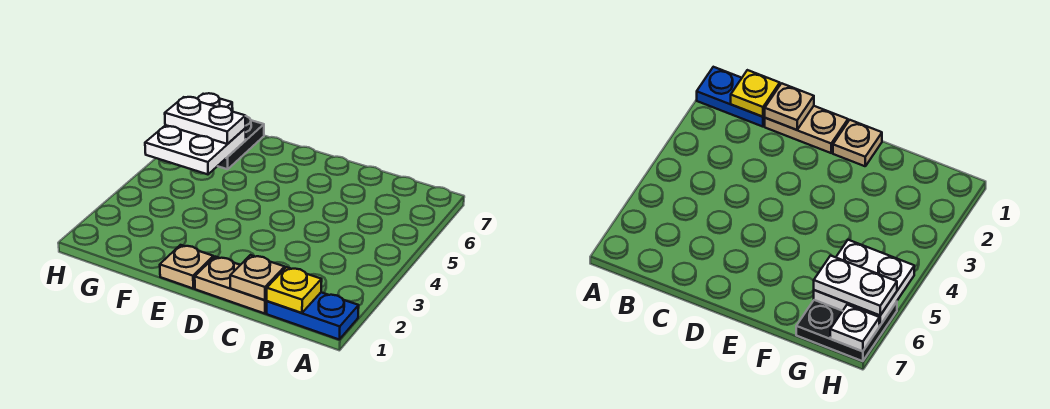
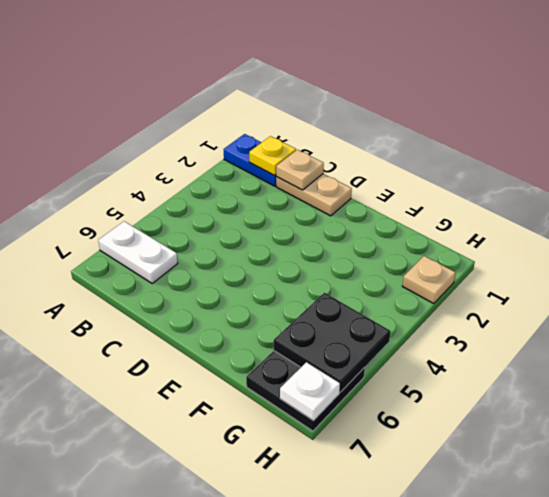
tan 1x1 plate [160,245,213,288] -> tan 1x1 plate moved to [403,256,456,304]
white 2x2 plate [145,125,246,174] -> black 2x2 plate [274,293,391,392]
white 1x2 plate [165,97,246,144] -> white 1x2 plate moved to [98,221,178,283]

